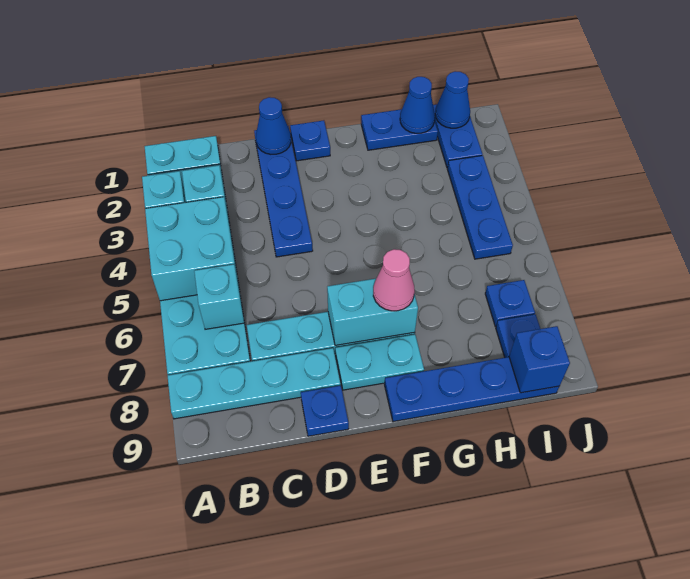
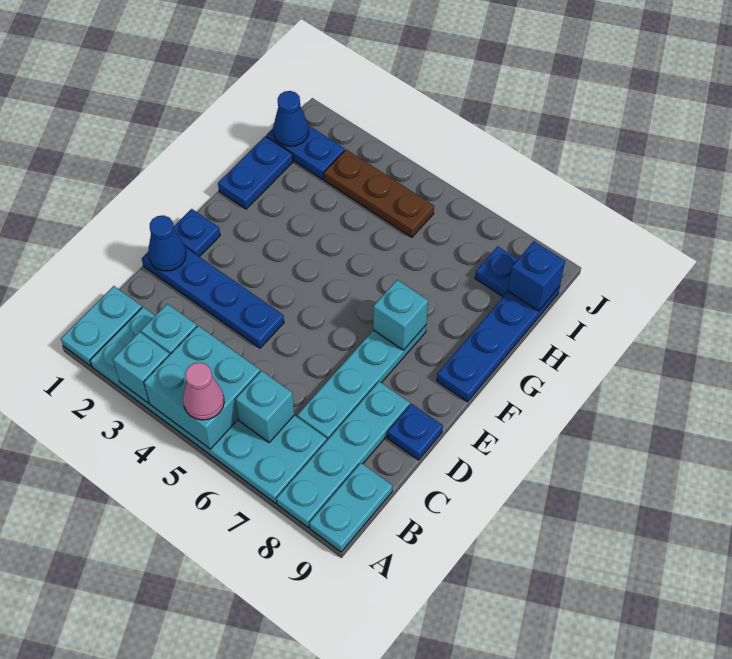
cyan 1x2 brick [327,279,418,346] -> cyan 1x1 brick [373,280,428,350]
cyan 1x2 plate [335,334,424,390] -> cyan 1x2 plate moved to [309,463,392,552]
pink 1x1 cone [373,249,415,311] -> pink 1x1 cone moved to [183,363,224,420]
blue 1x1 cone [400,77,435,133] -> none
blue 1x3 plate [447,156,513,259] -> brown 1x3 plate [324,150,434,237]
blue 1x1 plate [485,280,535,327] -> none

